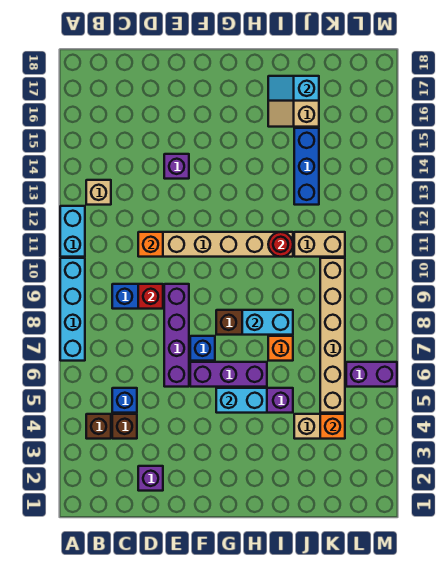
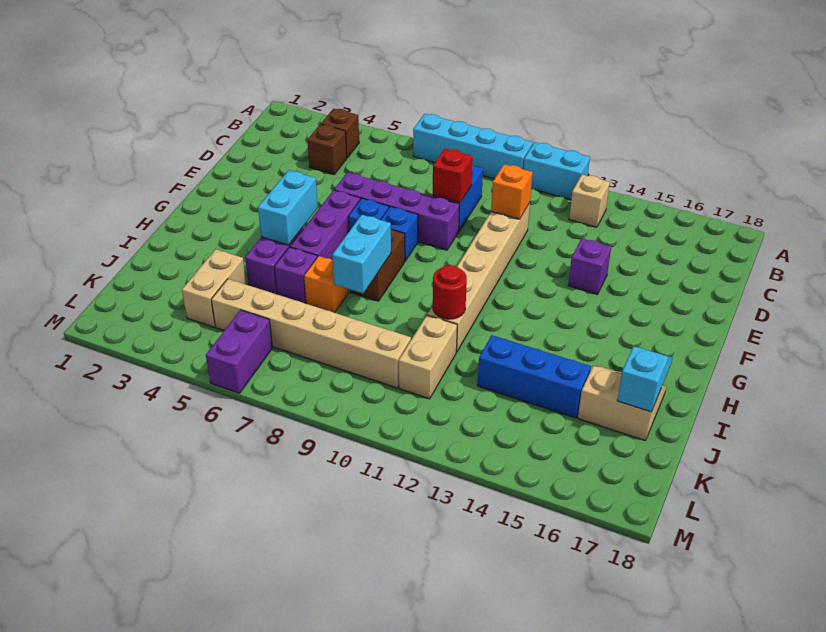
blue 1x1 brick [112,388,137,413] -> blue 1x1 brick moved to [381,206,418,261]
purple 1x1 brick [138,466,163,491] -> purple 1x1 brick moved to [274,247,317,303]
orange 1x1 brick [320,414,345,439] -> none

